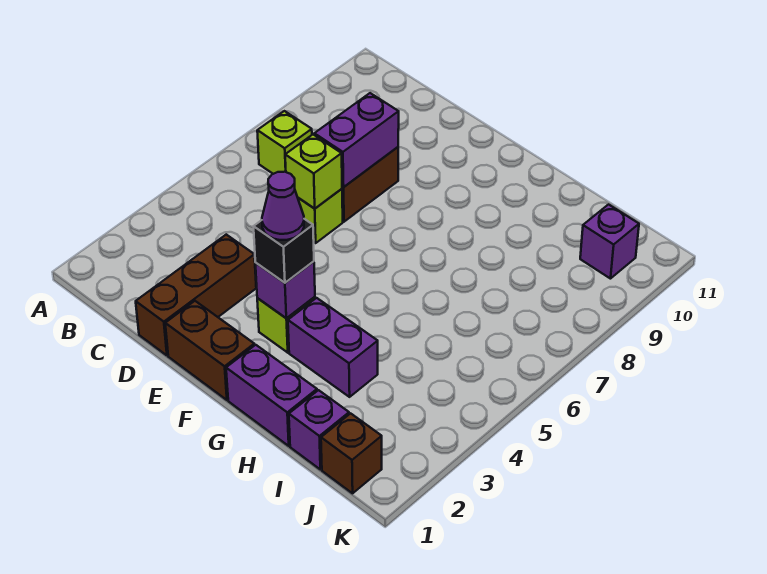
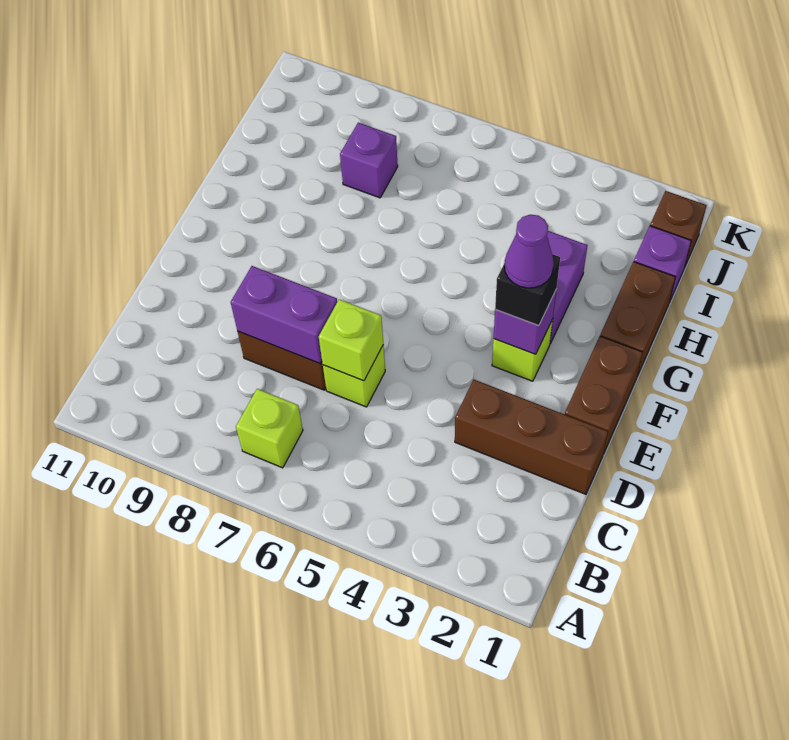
purple 1x2 brick [226,345,317,446] -> brown 1x2 brick [600,262,675,376]
purple 1x1 brick [580,205,639,279] -> purple 1x1 brick moved to [340,123,398,198]

